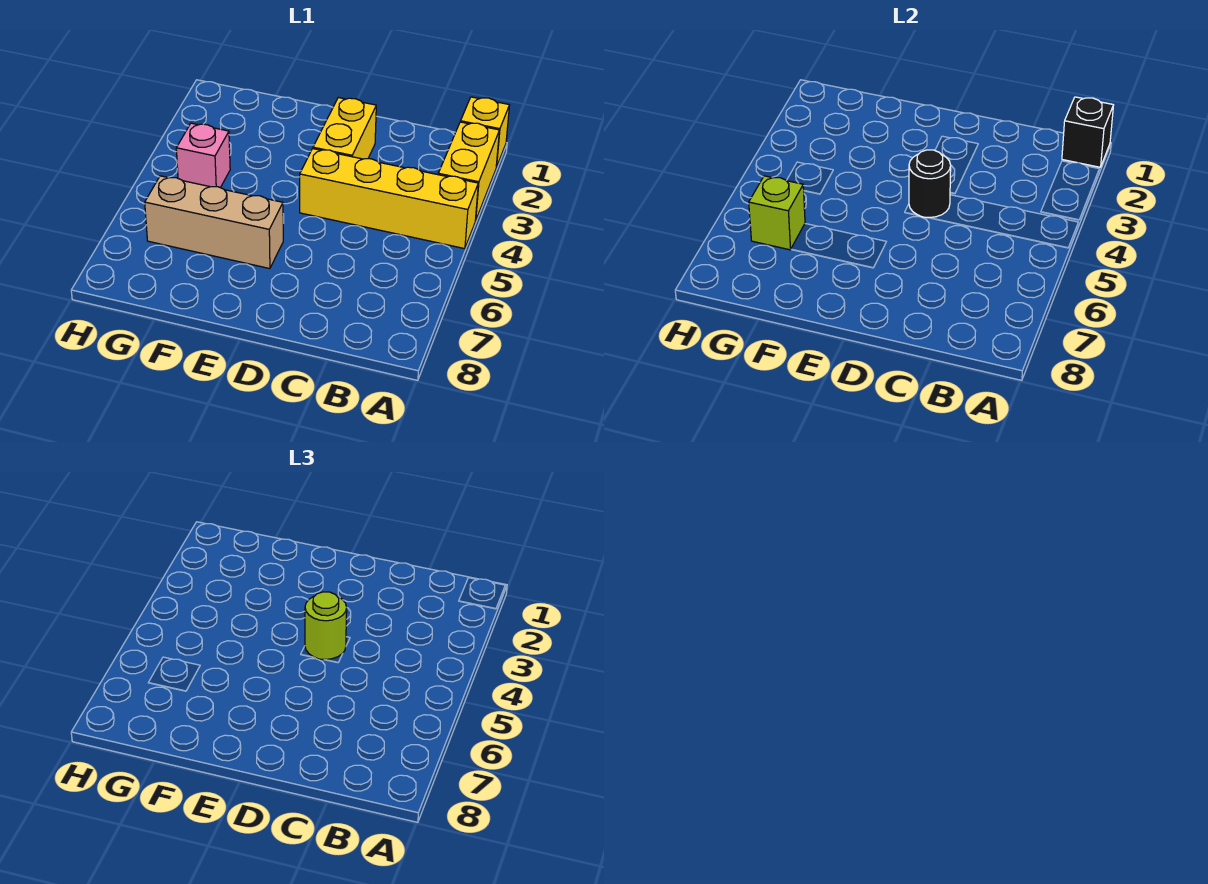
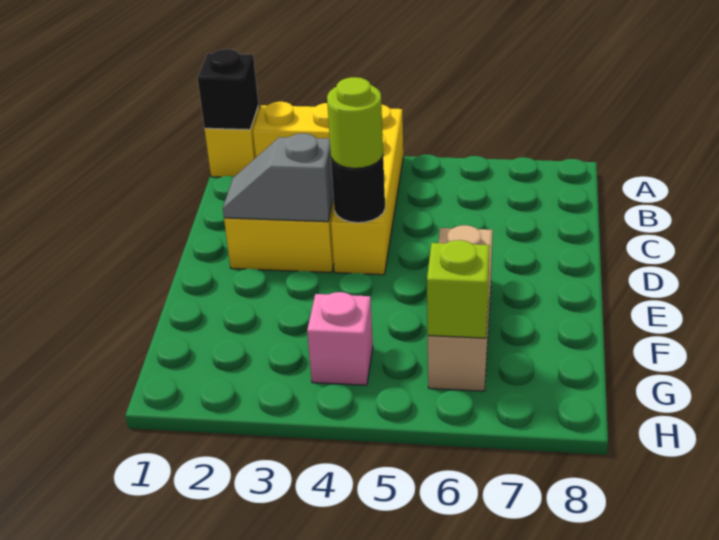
none -> grey 1x2 slope [223,133,334,222]

